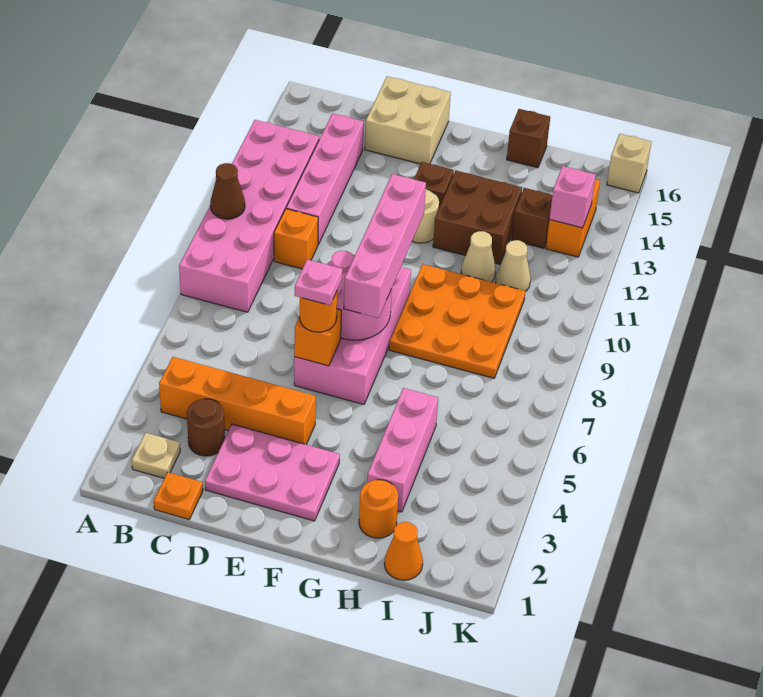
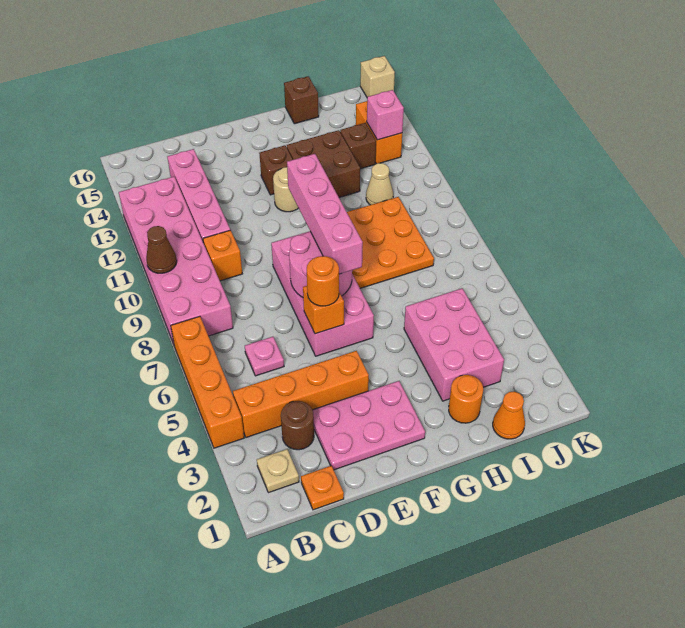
none -> orange 1x4 brick [171,316,244,448]
tan 2x2 brick [365,76,451,164] -> none
pink 1x1 plate [295,259,342,305] -> pink 1x1 plate moved to [245,337,284,376]
pink 1x3 brick [367,388,438,512] -> pink 2x3 brick [404,288,504,401]
tan 1x1 cone [461,231,496,282] -> none

